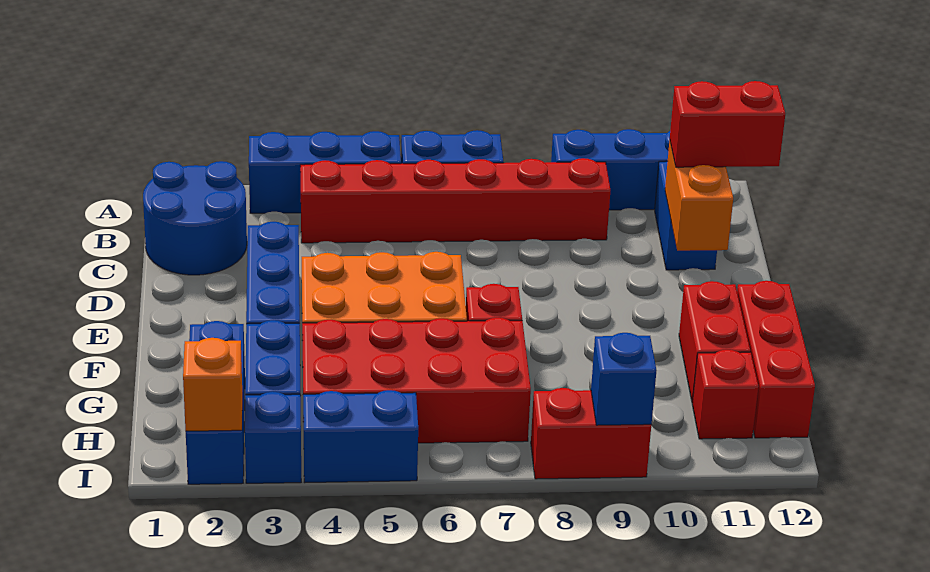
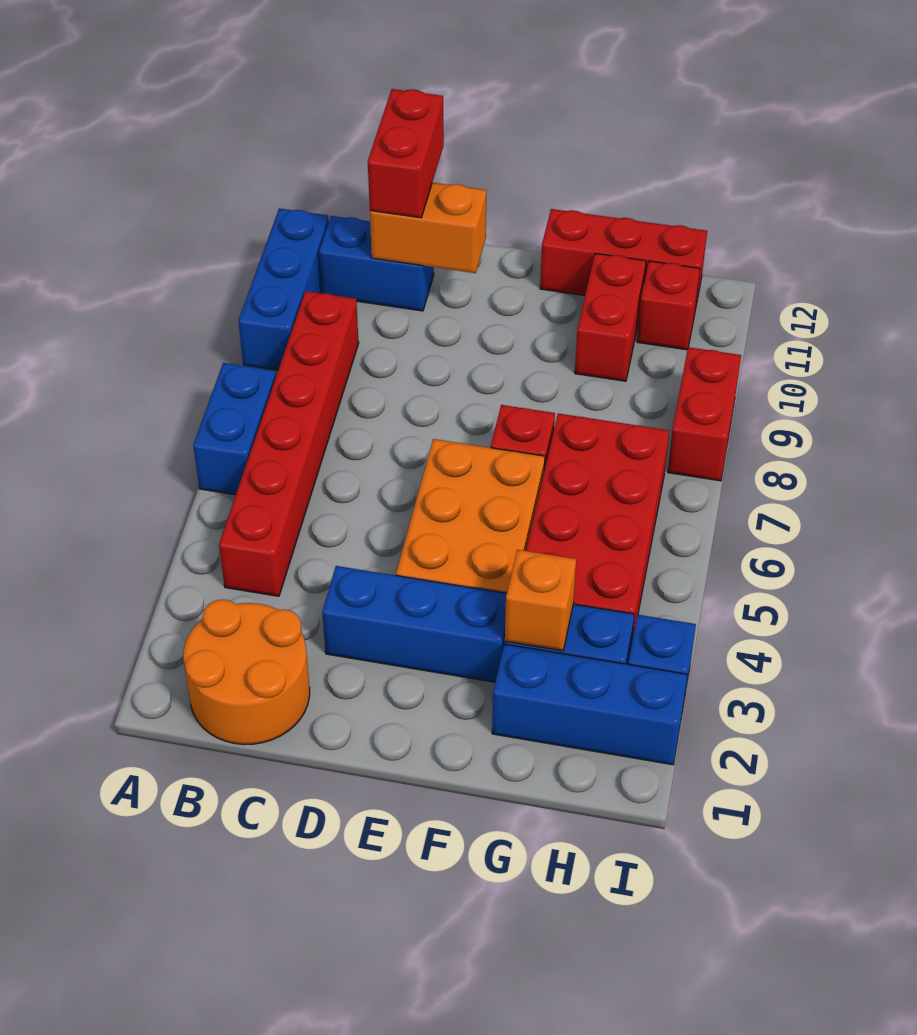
blue 1x3 brick [249,131,401,213] -> none
blue 2x2 round brick [143,161,247,275] -> orange 2x2 round brick [183,599,310,745]
red 1x2 brick [679,281,750,403] -> red 1x2 brick turned to [575,253,646,381]
orange 1x1 brick [183,338,242,431] -> orange 1x1 brick moved to [505,550,576,651]
blue 1x2 brick [303,390,418,482] -> none
blue 1x1 brick [591,333,656,425] -> none

